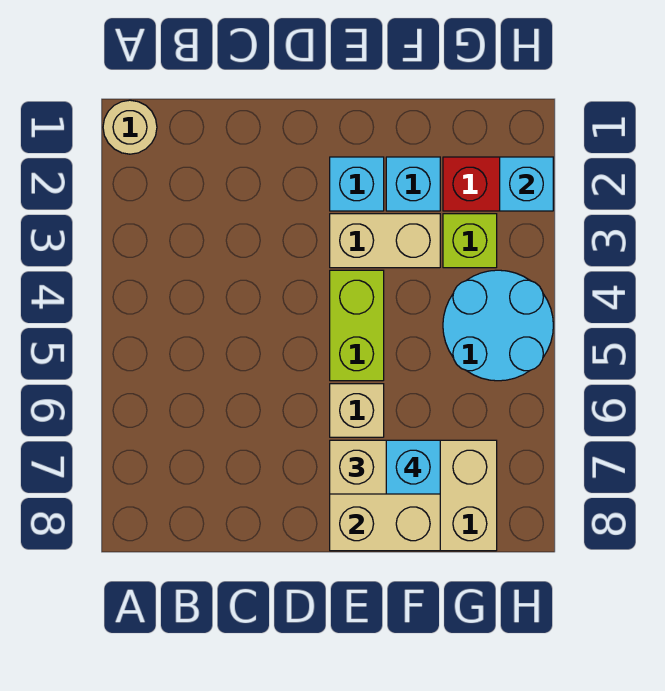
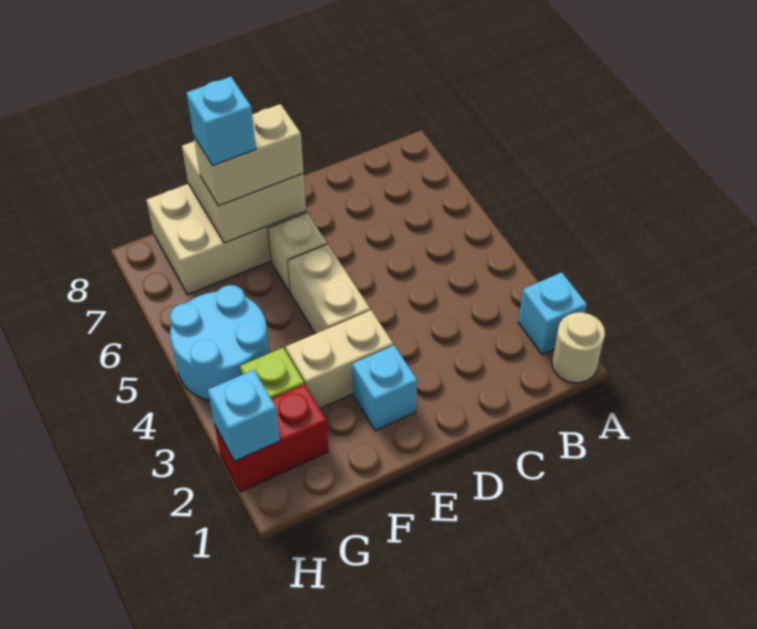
lime 1x2 brick [330,270,384,381] -> tan 1x2 brick [288,244,370,334]
cyan 1x1 brick [386,157,440,211] -> cyan 1x1 brick moved to [518,272,587,355]

